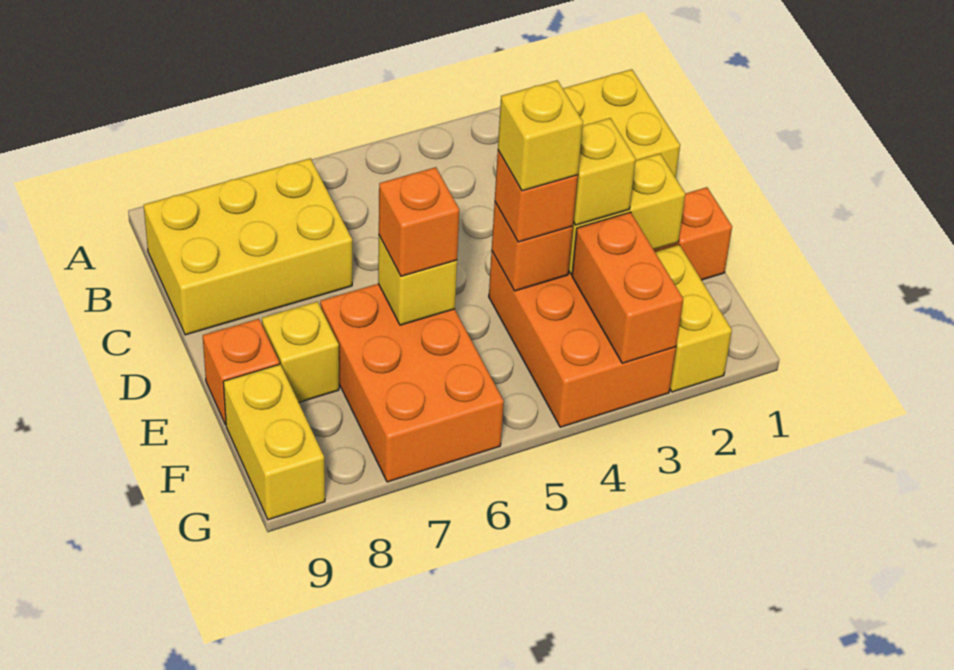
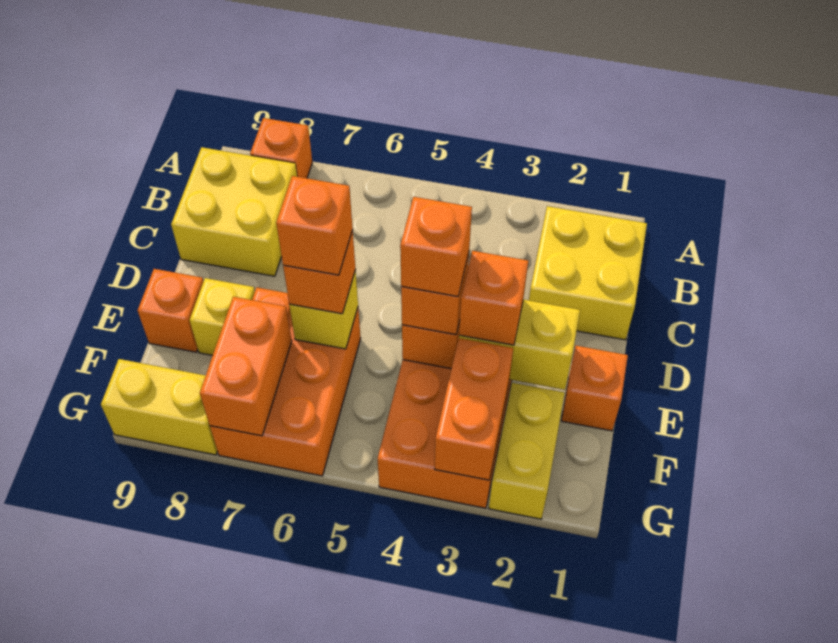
none -> orange 1x1 brick [250,118,312,178]
yellow 2x3 brick [144,158,352,335] -> yellow 2x2 brick [171,147,297,276]
yellow 1x1 brick [573,118,636,225] -> orange 1x1 brick [459,251,528,345]
yellow 1x1 brick [498,80,583,191] -> orange 1x1 brick [400,197,472,296]
none -> orange 1x1 brick [276,176,353,275]
none -> orange 1x2 brick [200,297,292,436]
yellow 1x2 brick [223,364,325,520] -> yellow 1x2 brick turned to [101,359,218,455]

